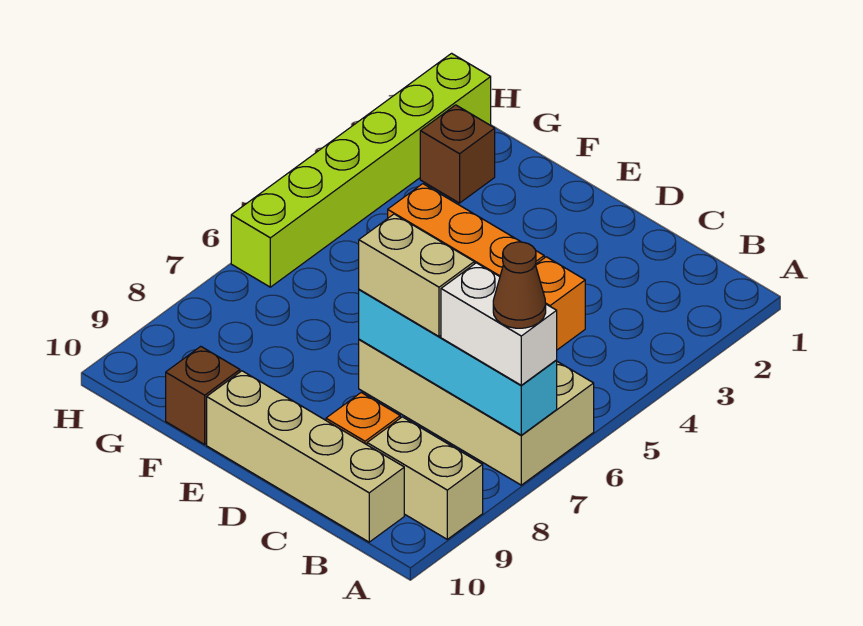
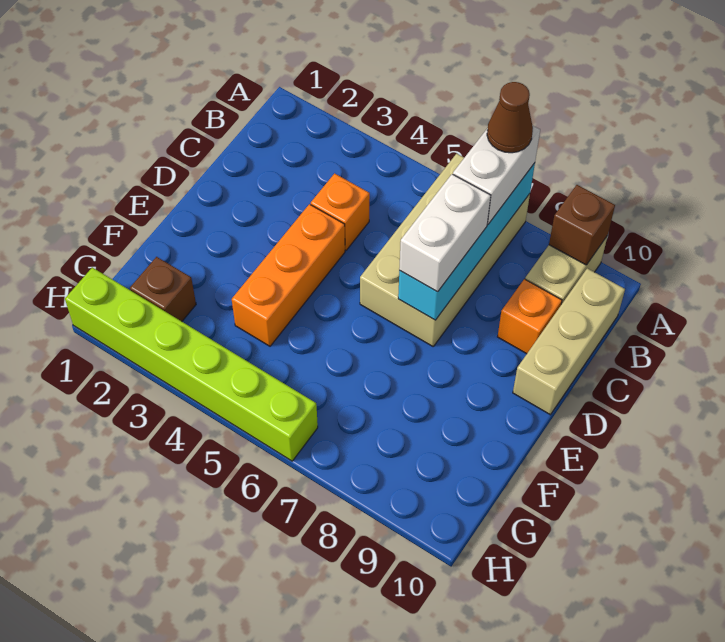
tan 1x4 brick [207,371,404,542] -> tan 1x3 brick [513,268,625,415]
tan 1x2 brick [359,214,474,336] -> white 1x2 brick [399,174,491,292]
brown 1x1 brick [166,346,240,444] -> brown 1x1 brick moved to [549,185,615,265]

